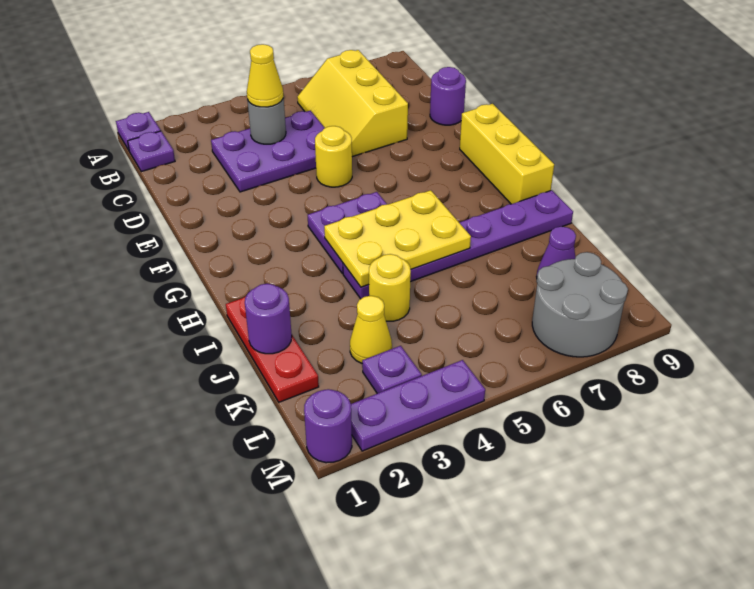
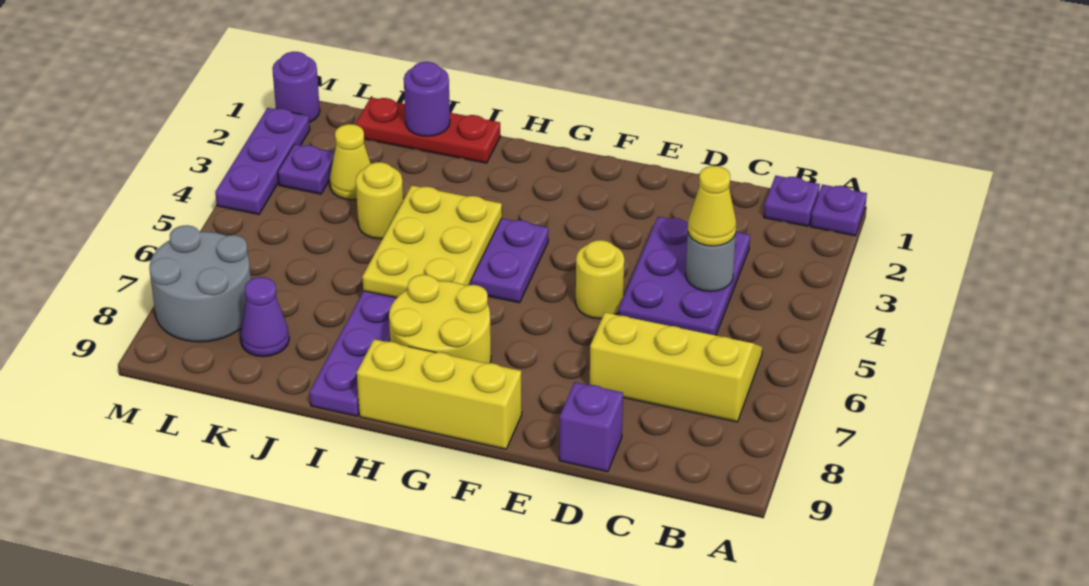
purple 1x1 round brick [430,67,466,125] -> purple 1x1 brick [559,382,623,472]
none -> yellow 2x2 round brick [389,275,491,363]

